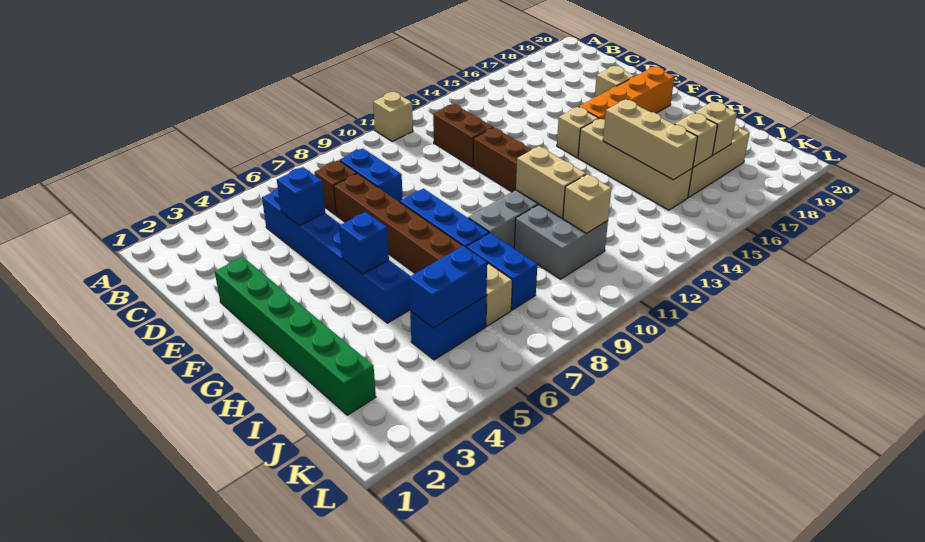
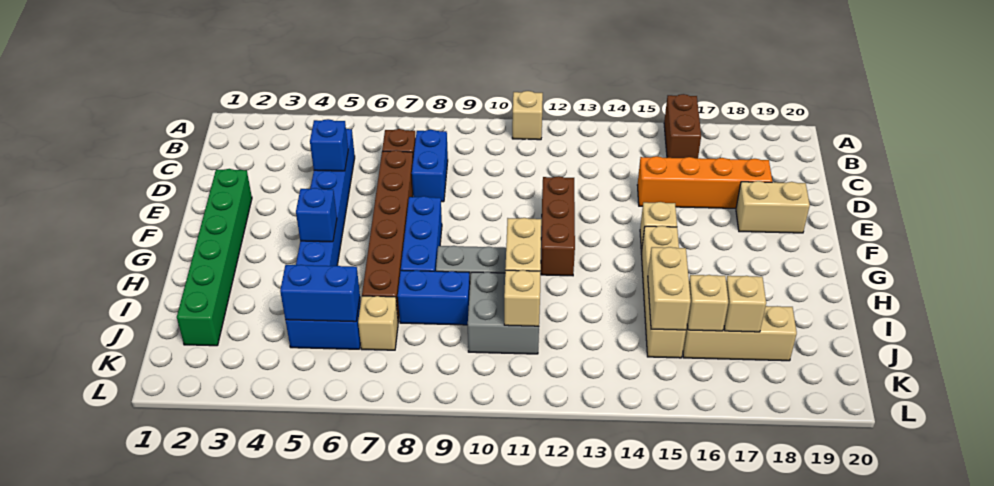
brown 1x2 brick [433,104,493,167] -> brown 1x2 brick moved to [664,94,701,158]
tan 1x1 brick [595,66,634,97] -> tan 1x2 brick [736,181,810,233]
orange 1x4 brick [579,67,674,120] -> orange 1x4 brick moved to [637,156,772,208]
tan 1x3 brick [603,99,698,180] -> tan 1x2 brick [648,247,691,330]
blue 1x2 brick [466,233,537,310] -> blue 1x2 brick turned to [398,270,470,325]

